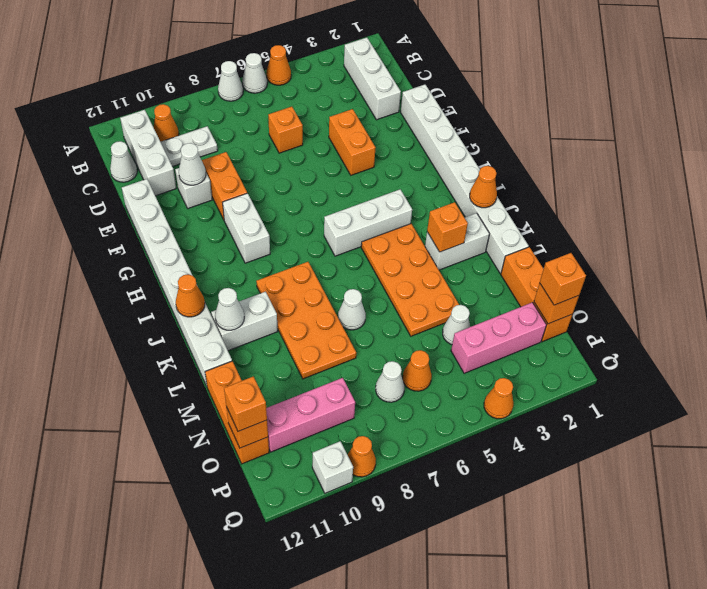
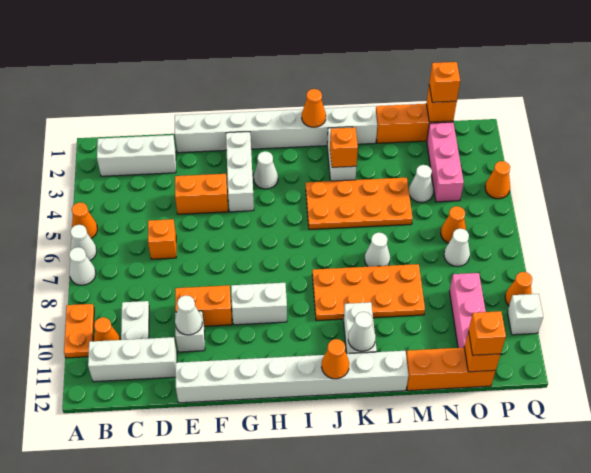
none -> orange 1x2 plate [64,304,94,358]
white 1x1 cone [110,141,137,182] -> white 1x1 cone moved to [254,151,278,189]
white 1x3 brick [324,189,412,256] -> white 1x3 brick moved to [226,132,254,212]

